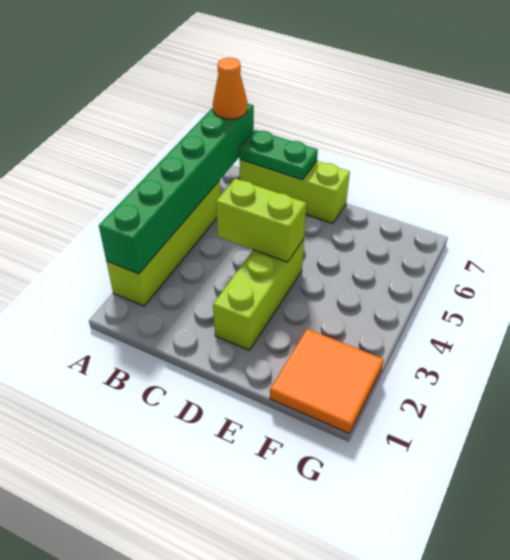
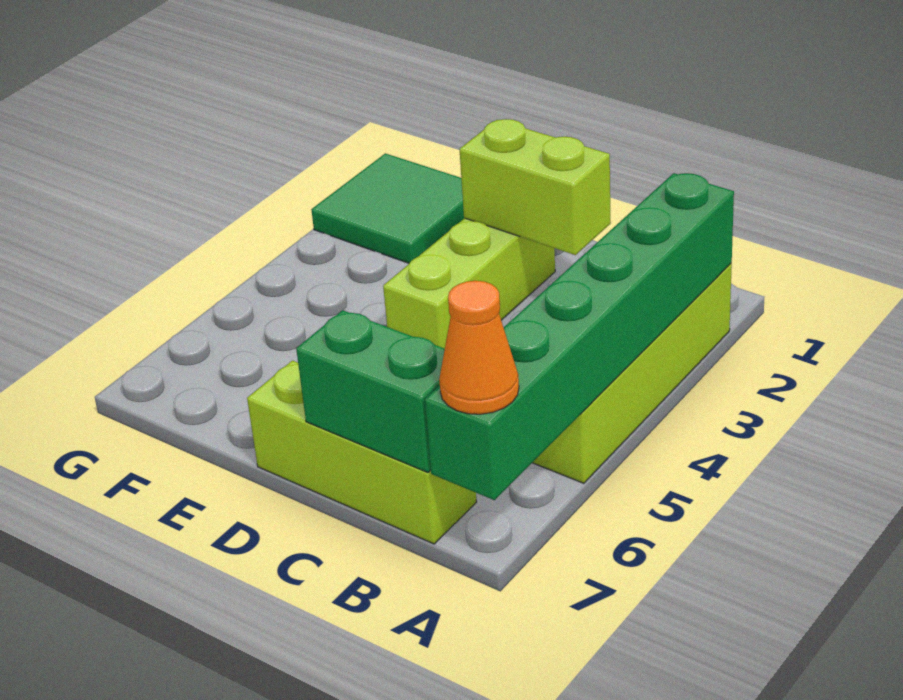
green 1x2 plate [239,130,318,180] -> green 1x2 brick [296,310,445,472]
lime 1x2 brick [216,179,306,262] -> lime 1x2 brick moved to [460,119,611,255]
orange 2x2 tile [270,329,384,433] -> green 2x2 tile [311,153,464,263]

